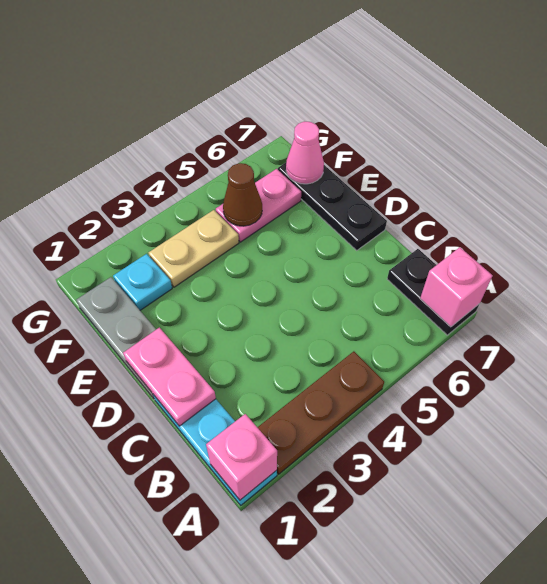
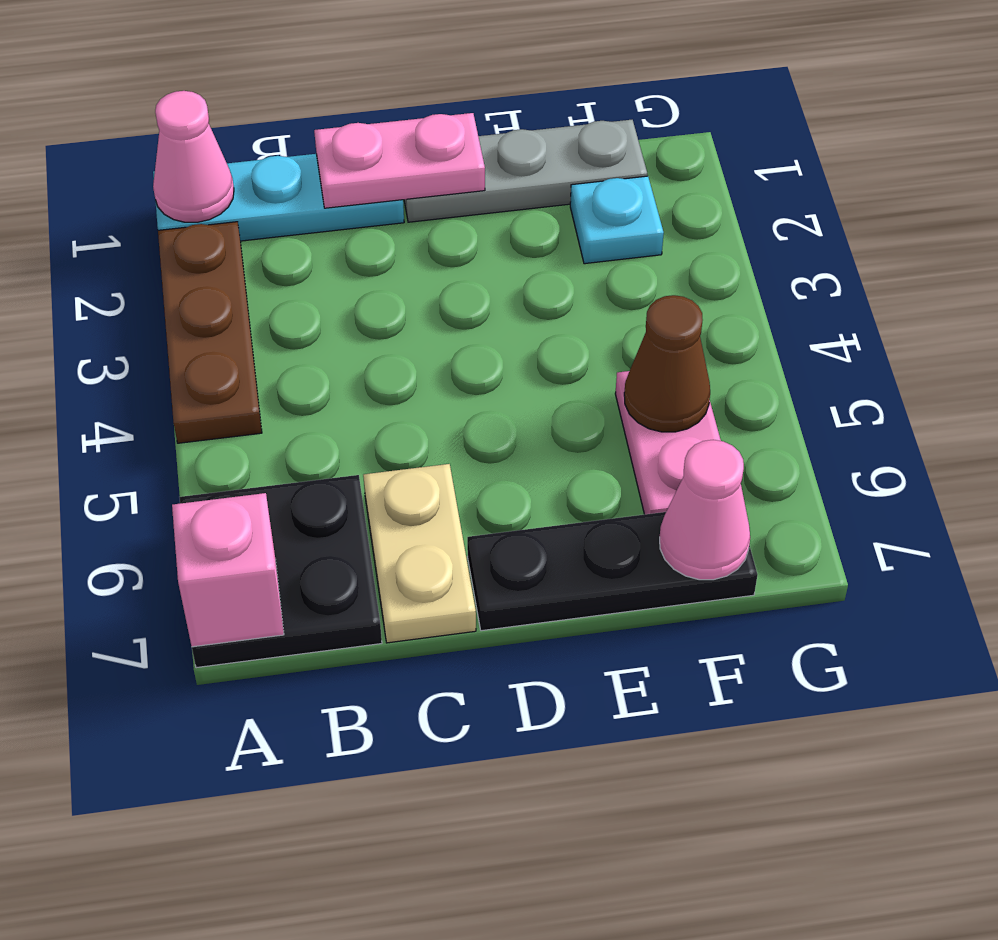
pink 1x1 brick [206,414,277,500] -> pink 1x1 cone [153,91,234,222]
black 1x2 plate [387,249,479,335] -> black 2x2 plate [180,475,382,668]
tan 1x2 plate [148,210,239,287] -> tan 1x2 plate moved to [363,464,476,643]

